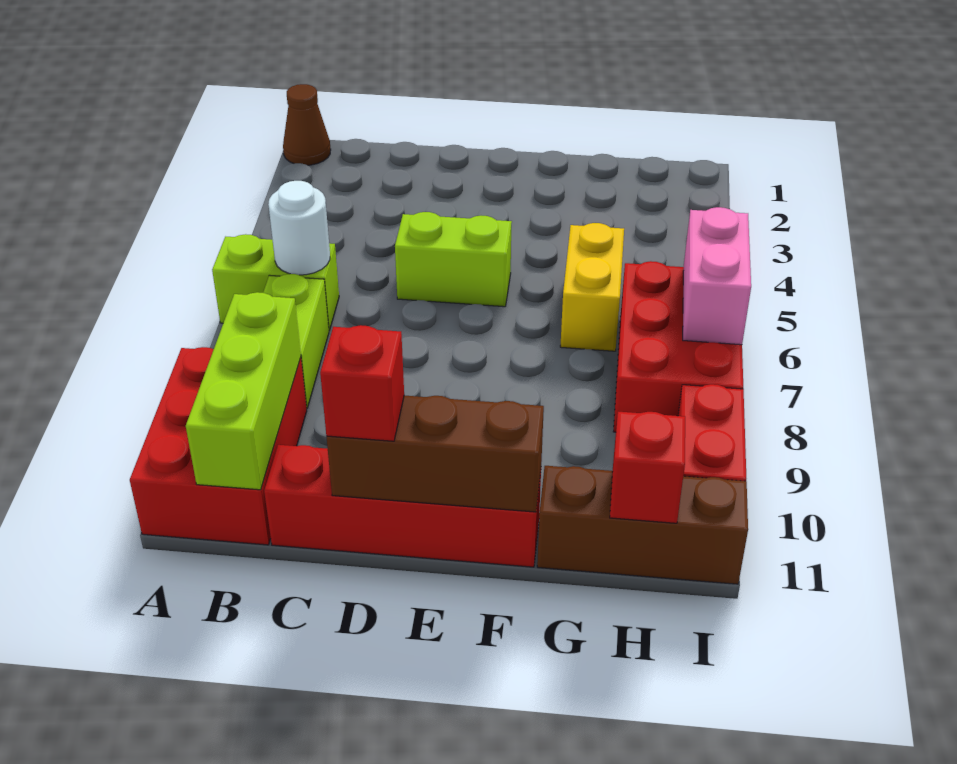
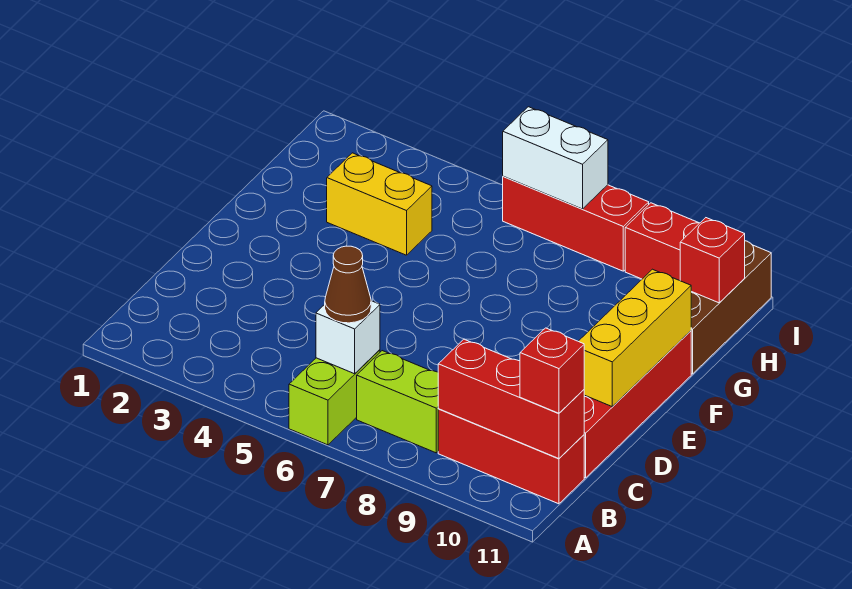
brown 1x1 cone [283,84,331,165] -> brown 1x1 cone moved to [325,246,371,323]
red 2x3 brick [130,347,307,545] -> red 1x3 brick [438,409,584,504]
white 1x1 round brick [268,181,330,275] -> white 1x1 brick [316,301,380,374]
lime 1x3 brick [186,292,301,490] -> red 1x3 brick [438,339,584,459]
lime 1x2 brick [395,212,512,307] -> none
brown 1x3 brick [327,395,544,512] -> yellow 1x3 brick [578,269,691,406]
red 1x1 brick [320,325,404,441] -> red 1x1 brick moved to [520,328,584,413]
yellow 1x2 brick [560,223,624,351] -> yellow 1x2 brick moved to [327,153,432,255]
red 2x3 brick [613,261,743,432] -> red 1x3 brick [503,177,649,271]
pink 1x2 brick [683,207,751,345] -> white 1x2 brick [503,107,608,209]

